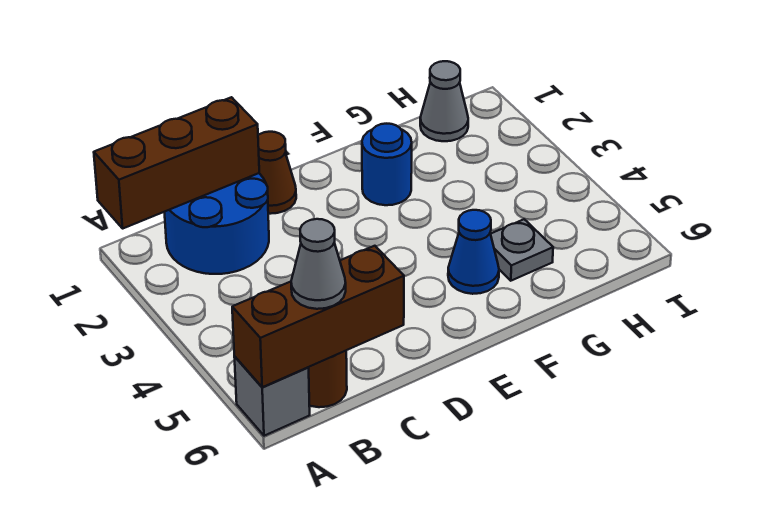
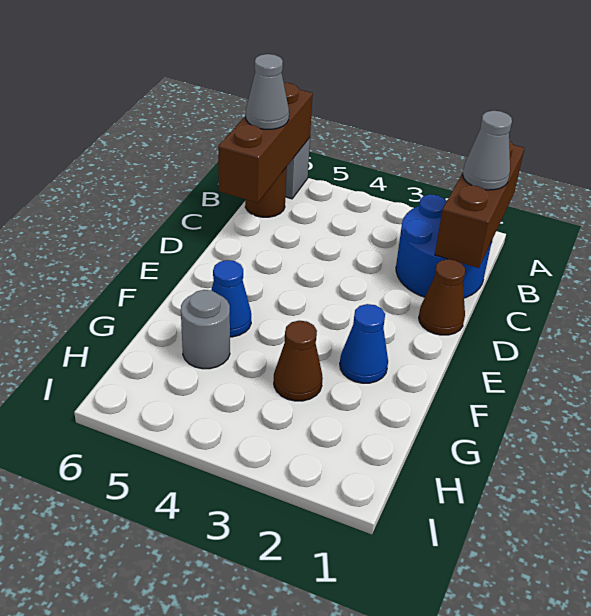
blue 1x1 round brick [362,124,412,205] -> blue 1x1 cone [340,304,388,383]
none -> brown 1x1 cone [274,321,323,401]
grey 1x1 plate [491,219,553,281] -> grey 1x1 round brick [181,290,230,369]
grey 1x1 cone [420,61,468,141] -> grey 1x1 cone moved to [463,111,512,190]

